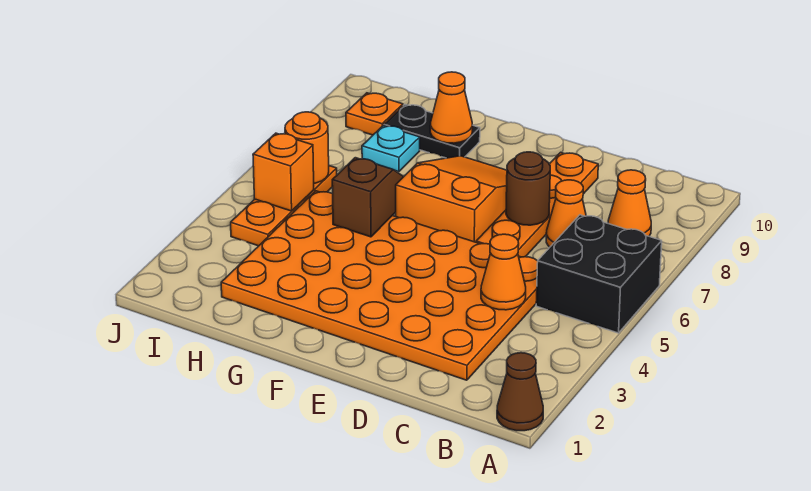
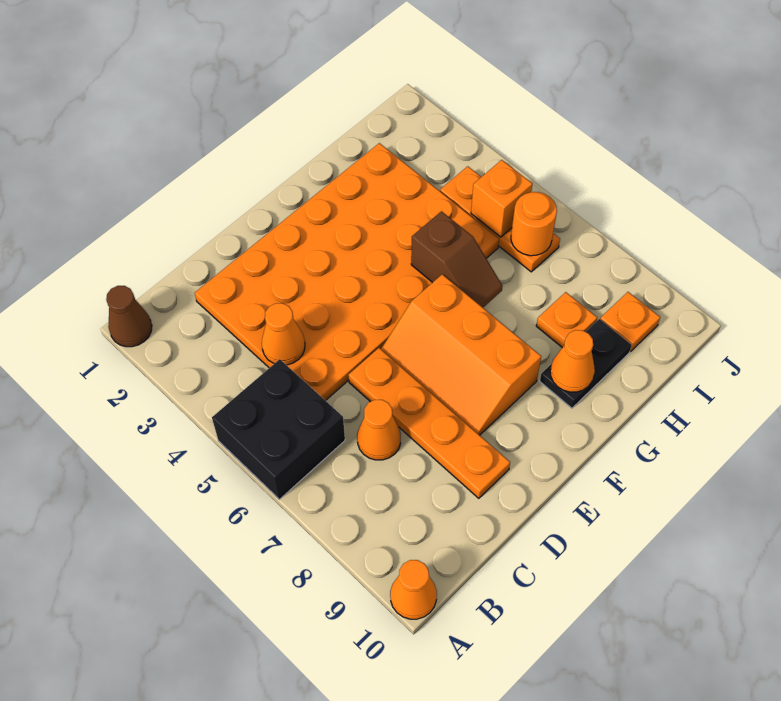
orange 1x1 cone [608,170,651,236] -> orange 1x1 cone moved to [390,560,437,619]
brown 1x1 round brick [506,152,550,225] -> none
orange 2x3 slope [396,156,507,242] -> orange 2x3 slope turned to [381,274,541,435]
cyan 1x1 plate [362,126,420,172] -> orange 1x1 plate [536,292,597,347]

